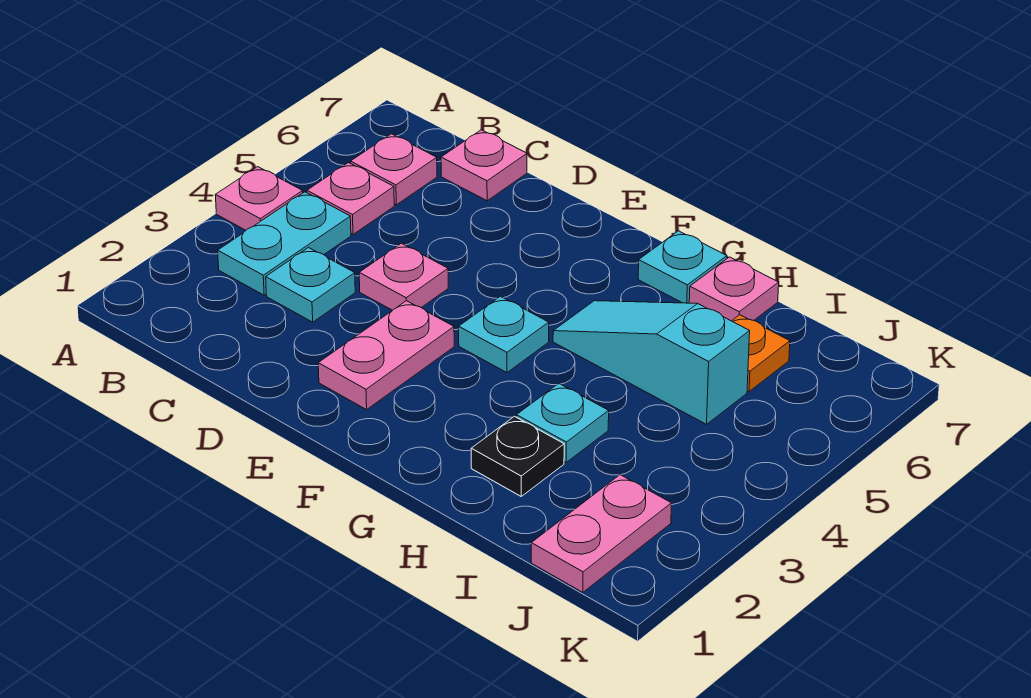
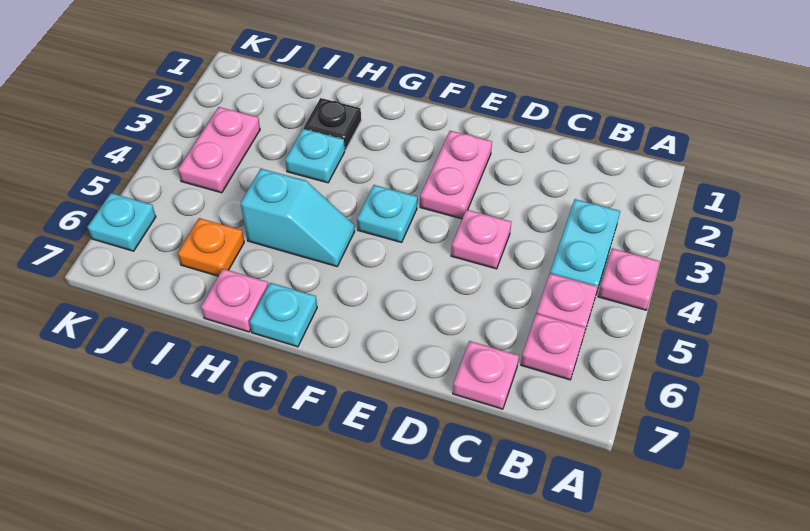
cyan 1x1 plate [266,248,355,322] -> cyan 1x1 plate moved to [87,193,156,251]
cyan 1x3 slope [553,301,750,424] -> cyan 1x2 slope [240,169,355,266]
pink 1x2 plate [531,475,671,592] -> pink 1x2 plate moved to [178,107,260,193]

